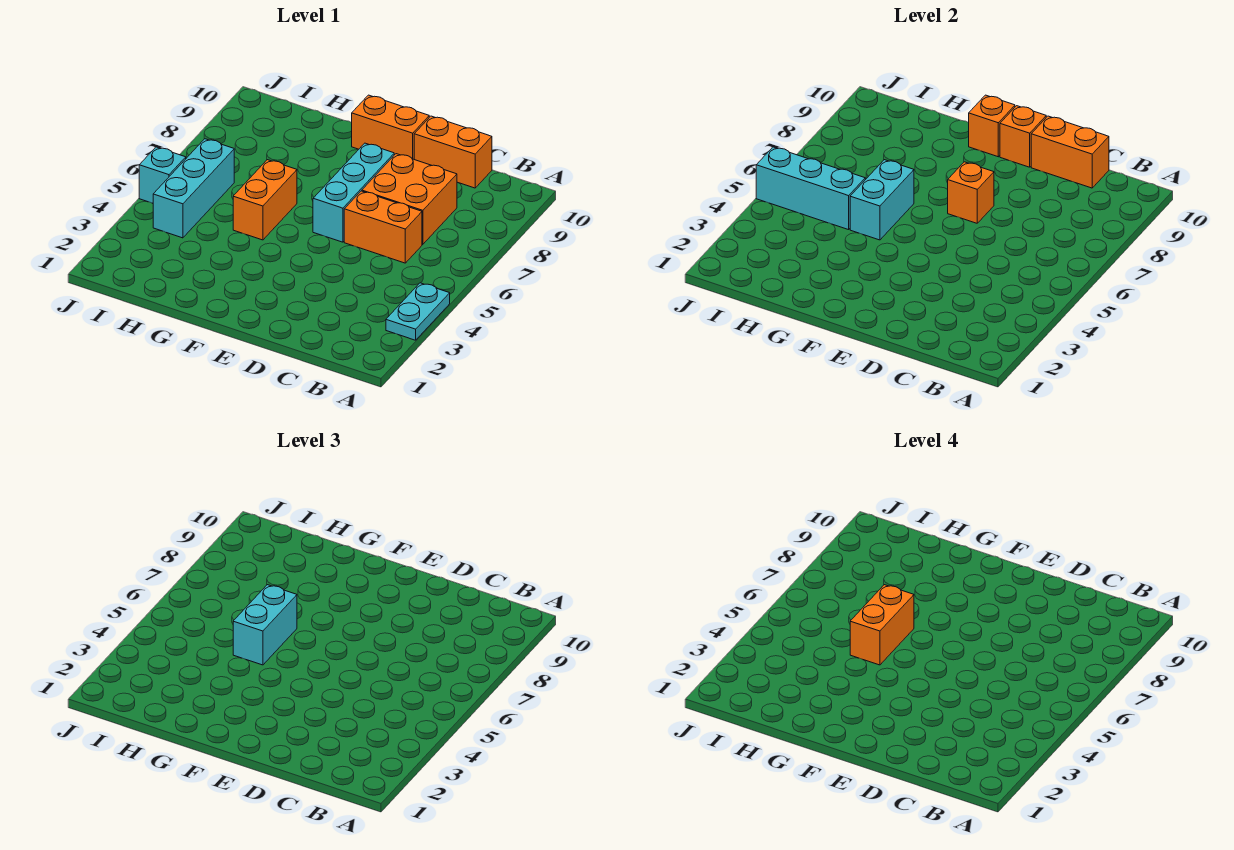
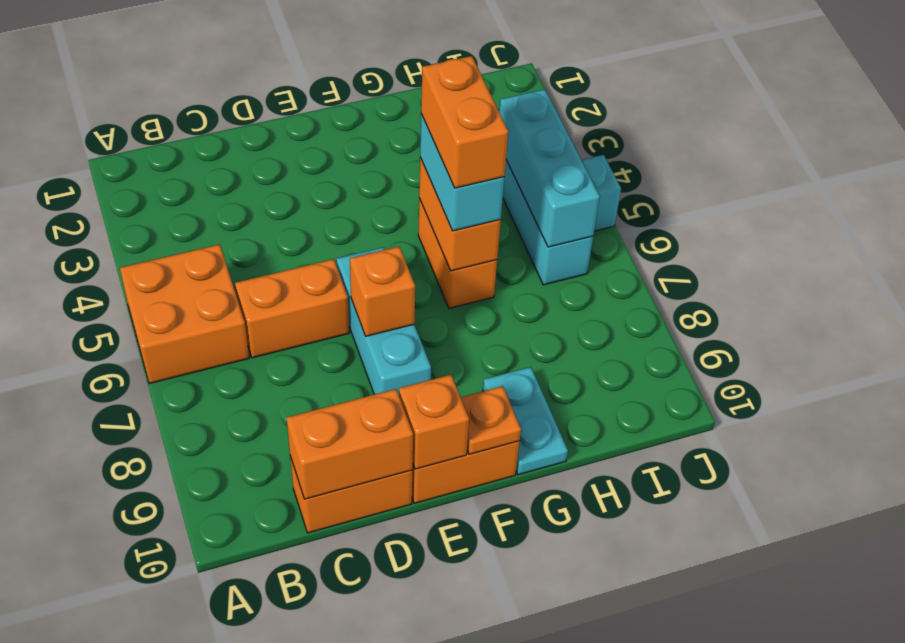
cyan 1x2 plate [386,283,450,340] -> cyan 1x2 plate moved to [483,367,568,475]
orange 2x2 brick [362,154,457,244] -> orange 2x2 brick moved to [120,244,249,384]
orange 1x1 brick [969,95,1015,157] -> orange 1x1 plate [461,386,521,454]
cyan 1x2 brick [850,160,914,240] -> orange 1x2 brick [419,158,501,271]
cyan 1x3 brick [756,147,865,230] -> cyan 1x3 brick turned to [499,89,600,247]

